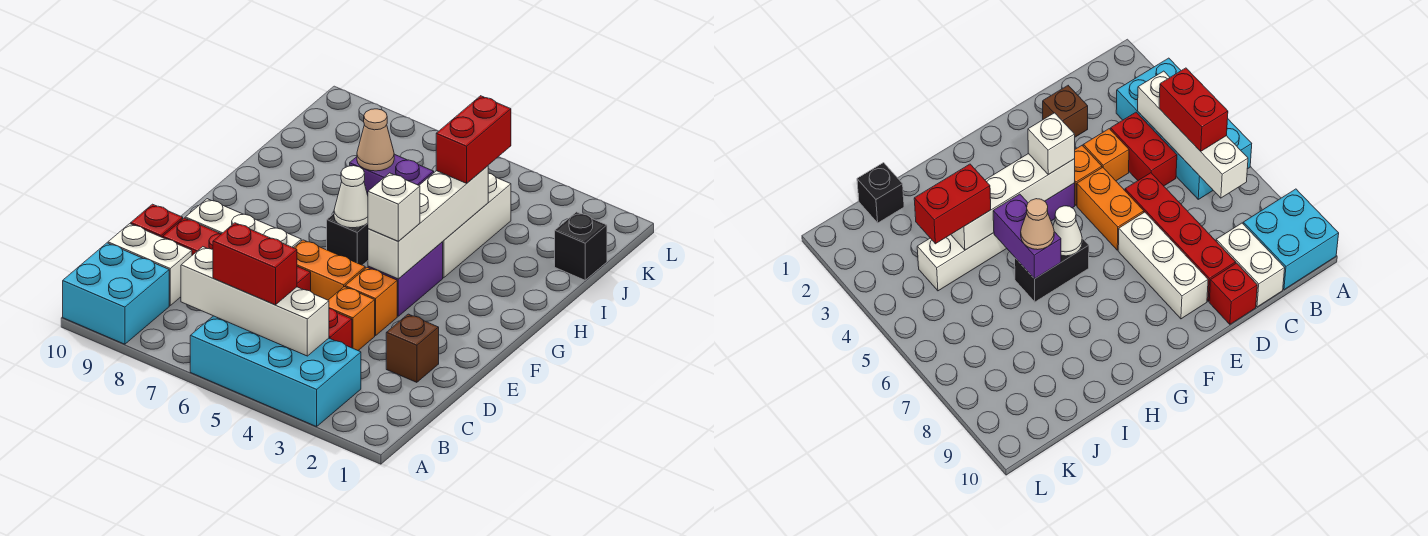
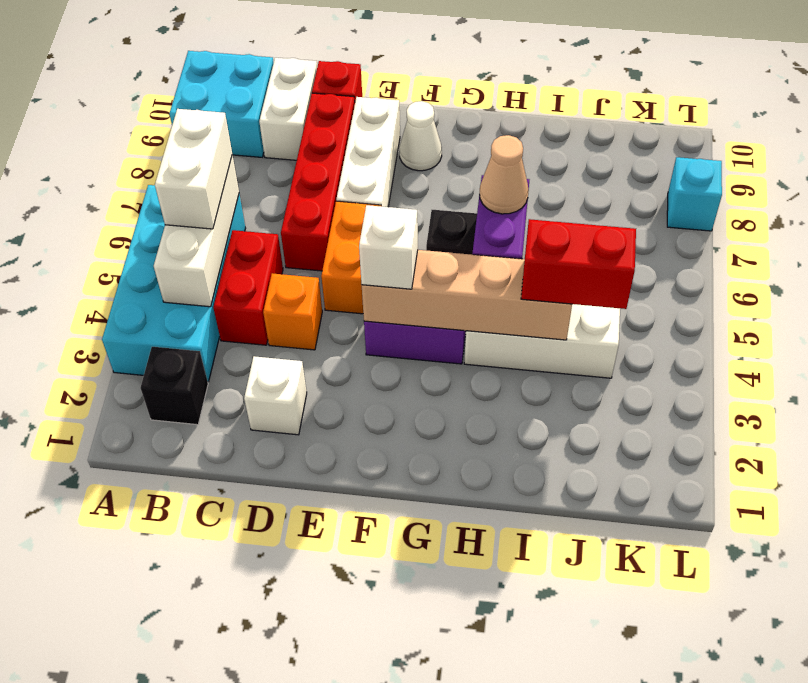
white 1x4 brick [181,247,329,356] -> white 1x3 brick [154,155,239,307]
red 1x2 brick [213,223,297,305] -> white 1x2 brick [155,109,232,229]
brown 1x1 brick [386,314,439,382] -> white 1x1 brick [244,356,307,435]
orange 1x1 brick [345,268,397,336] -> none
white 1x4 brick [368,166,488,279] -> tan 1x4 brick [362,250,572,340]
white 1x1 cone [334,166,368,228] -> white 1x1 cone moved to [399,101,442,171]
black 1x1 brick [555,212,607,280] -> black 1x1 brick moved to [141,347,208,425]
none -> cyan 1x1 brick [667,157,722,231]

